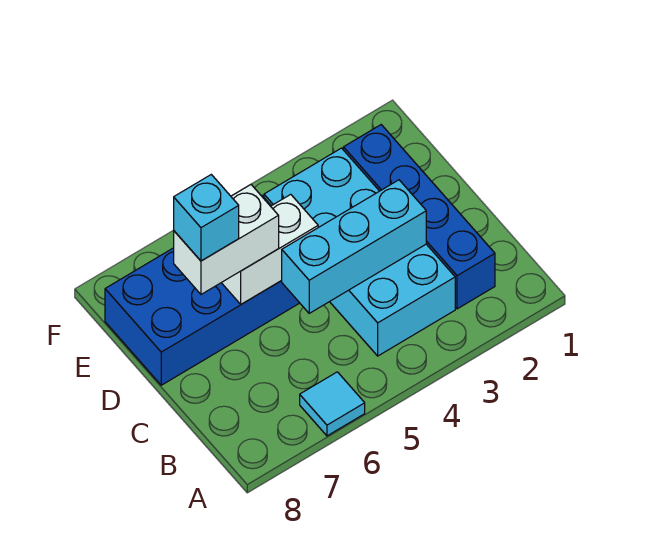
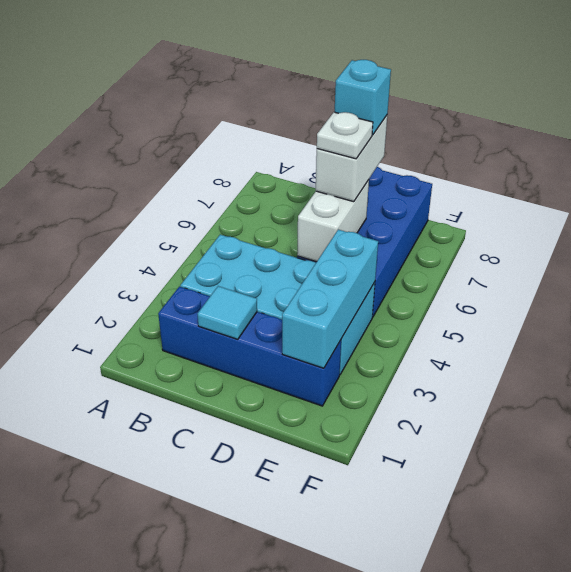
cyan 1x1 tile [300,372,365,436] -> cyan 1x1 tile moved to [198,286,257,339]
cyan 1x3 brick [281,180,426,313] -> cyan 1x3 brick moved to [282,230,378,368]
none -> white 1x1 plate [317,112,373,159]

